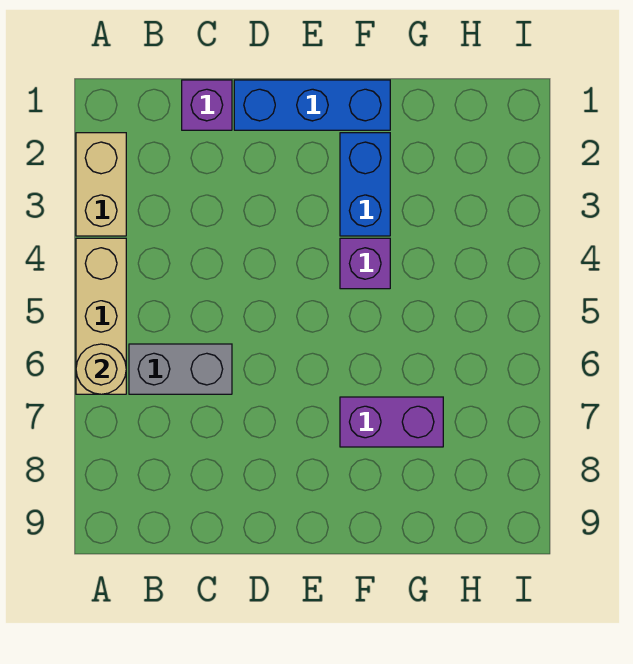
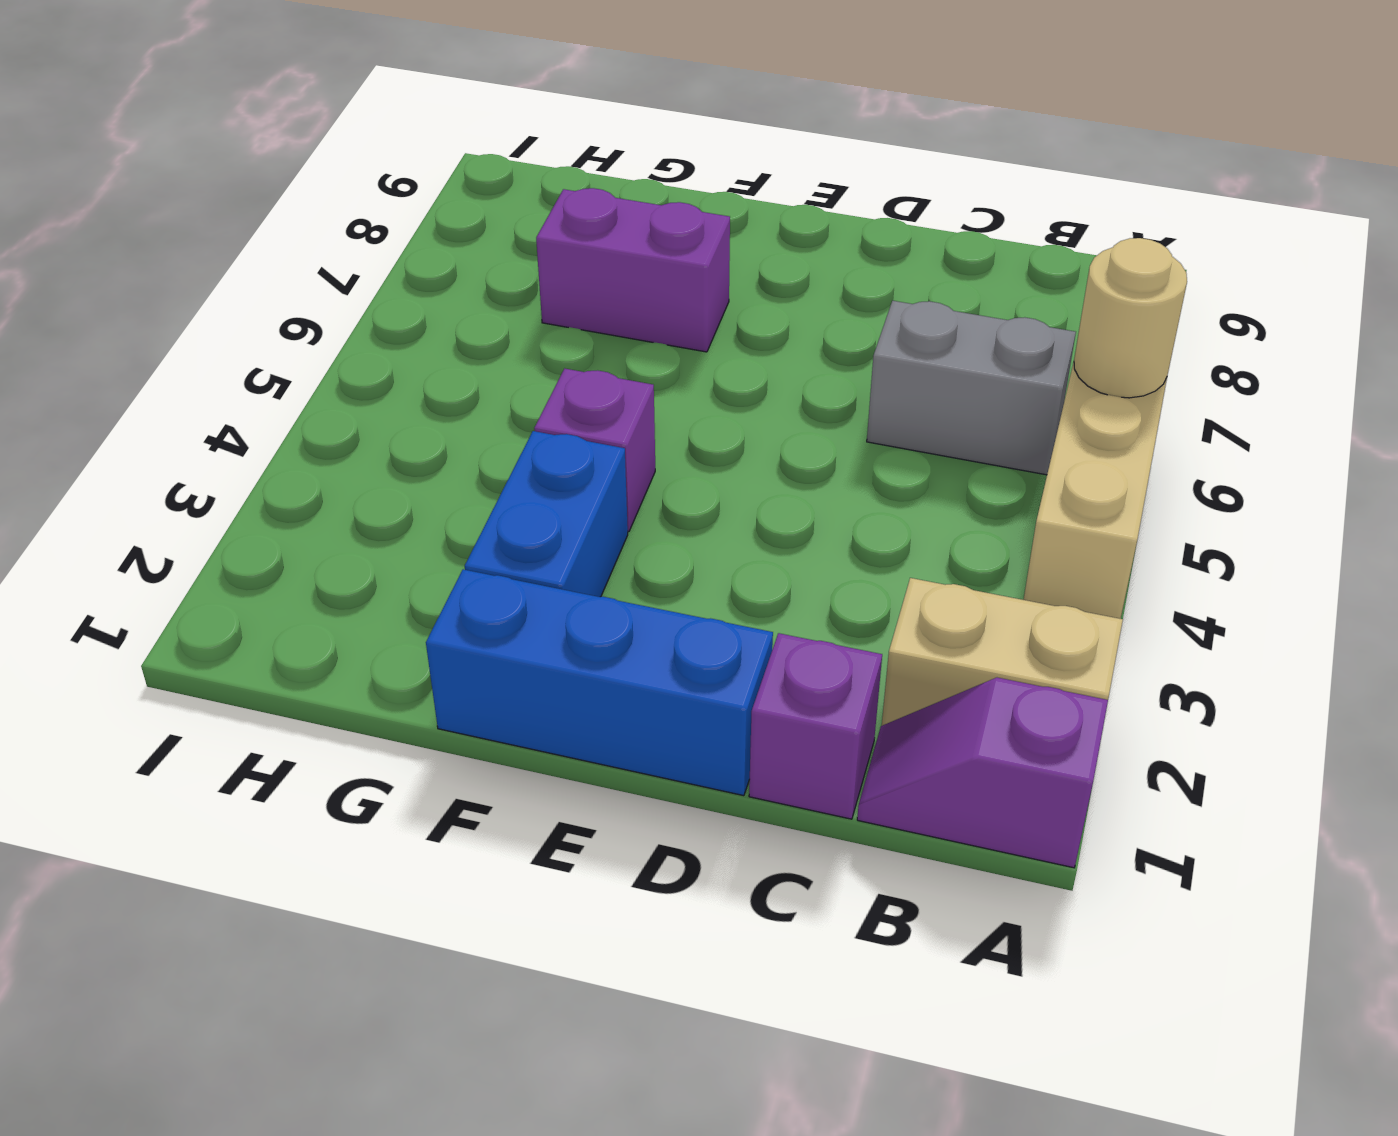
none -> purple 1x2 slope [857,678,1108,868]
tan 1x2 brick [76,133,126,236] -> tan 1x2 brick turned to [882,578,1123,726]

